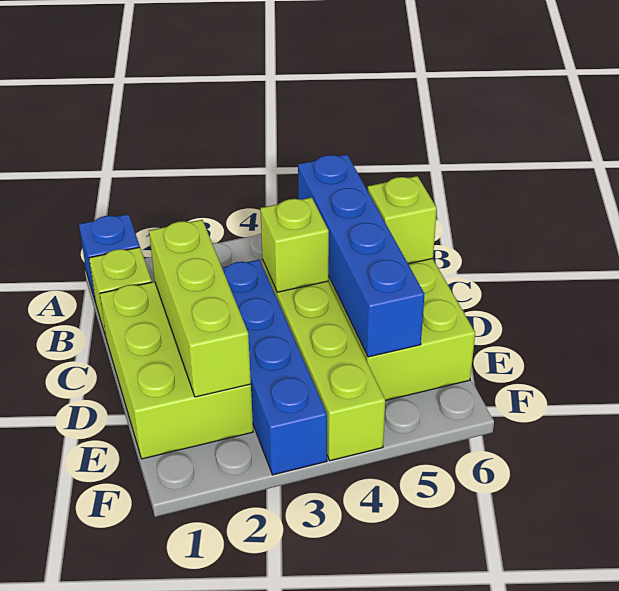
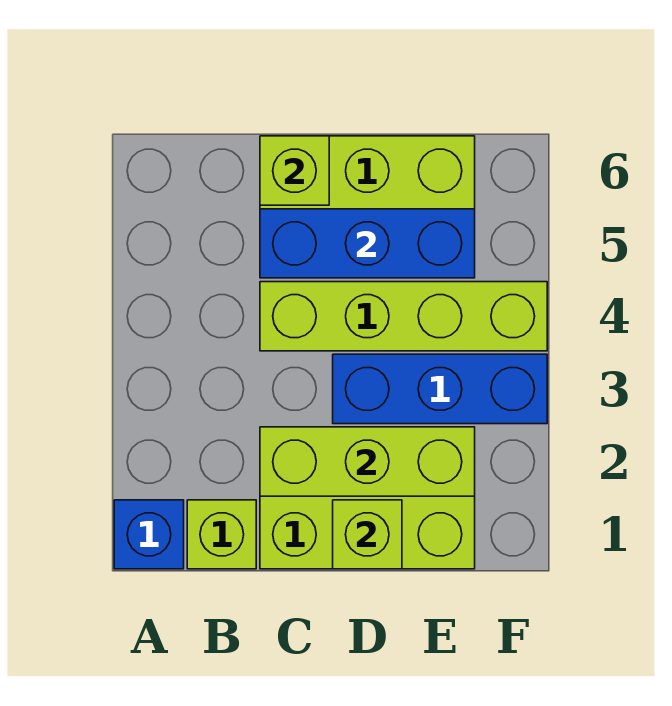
blue 1x4 brick [298,154,424,357] -> blue 1x3 brick [260,209,475,278]
blue 1x4 brick [222,260,327,475] -> blue 1x3 brick [333,354,547,424]
lime 1x1 brick [260,197,329,292] -> lime 1x1 brick moved to [333,500,402,569]

